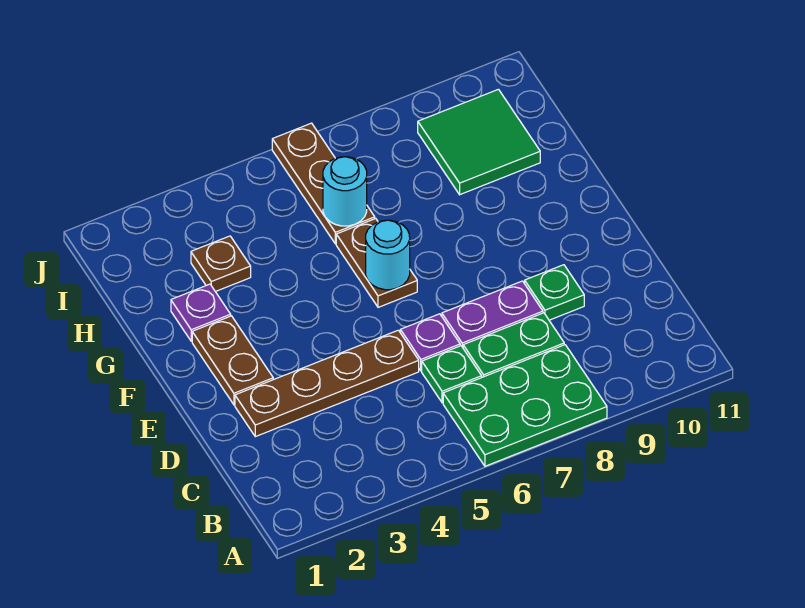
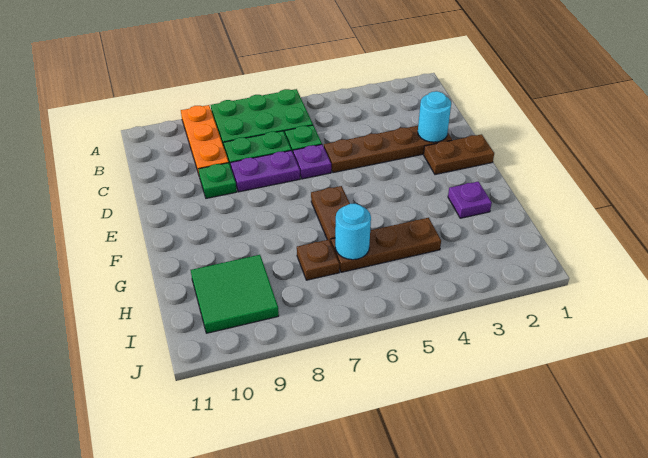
none -> orange 1x3 plate [181,105,229,174]
brown 1x2 plate [192,316,273,405] -> brown 1x2 plate turned to [424,134,494,175]
cyan 1x1 round brick [366,220,410,290] -> cyan 1x1 round brick moved to [418,91,451,142]
brown 1x1 plate [191,236,251,292] -> brown 1x1 plate moved to [297,240,340,280]
brown 1x3 plate [272,123,375,244] -> brown 1x3 plate turned to [331,218,441,272]

